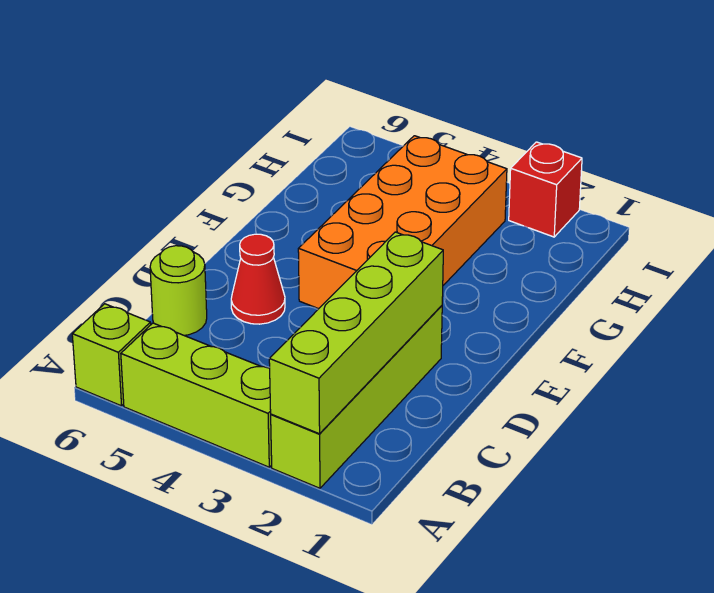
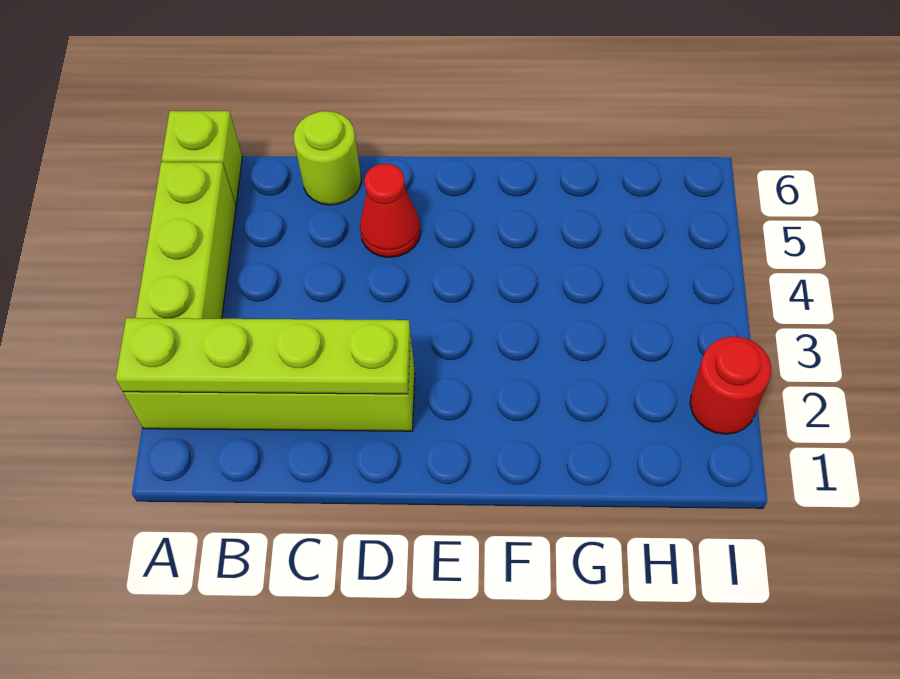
lime 1x4 brick [269,232,443,434] -> lime 1x4 plate [116,318,411,394]
orange 2x4 brick [298,136,507,309] -> none
red 1x1 brick [509,142,582,237] -> red 1x1 round brick [690,336,771,434]

